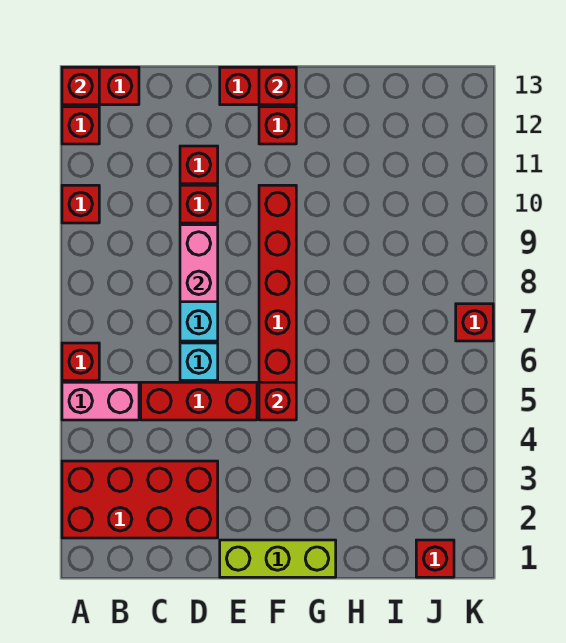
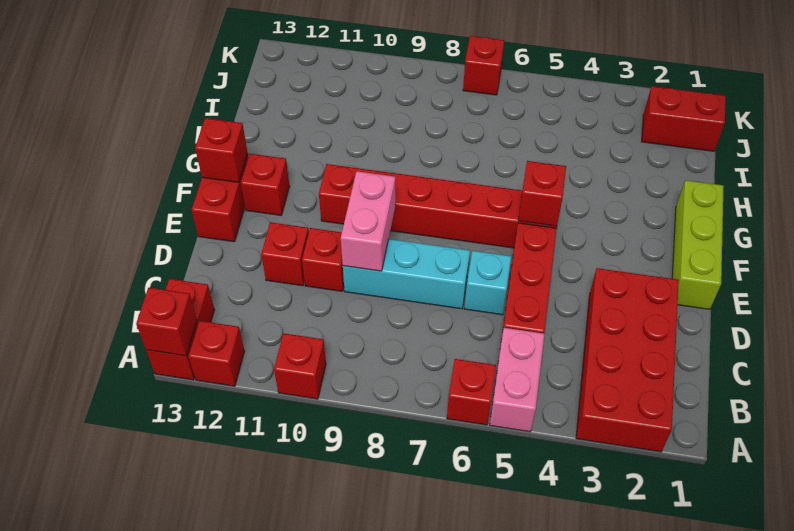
pink 1x2 brick [180,225,218,302] -> pink 1x2 brick turned to [341,171,396,271]
red 1x1 brick [416,540,454,577] -> red 1x2 brick [642,86,726,151]

